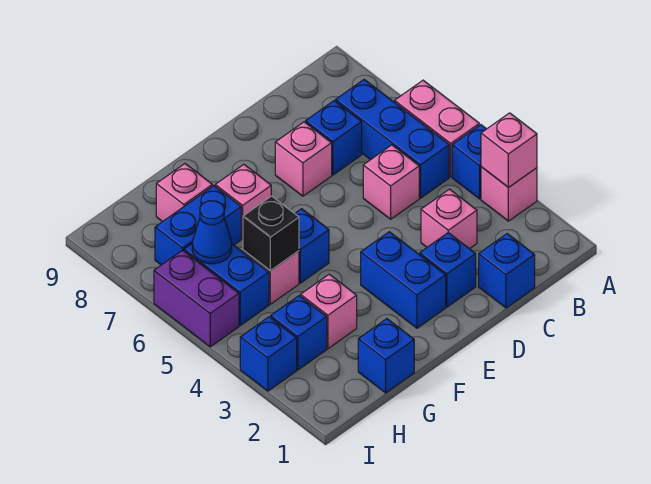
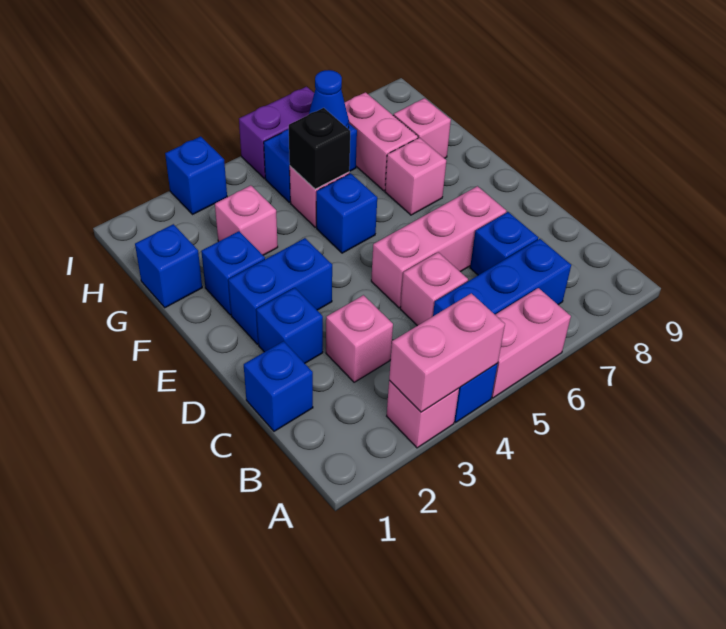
pink 1x1 brick [481,113,537,188] -> pink 1x2 brick [389,293,505,412]
pink 1x1 brick [275,122,332,196] -> pink 1x3 brick [371,186,506,308]
blue 1x2 brick [155,186,241,265] -> pink 1x2 brick [345,92,418,191]
blue 1x1 brick [271,296,327,370] -> blue 1x1 brick moved to [201,231,265,315]

